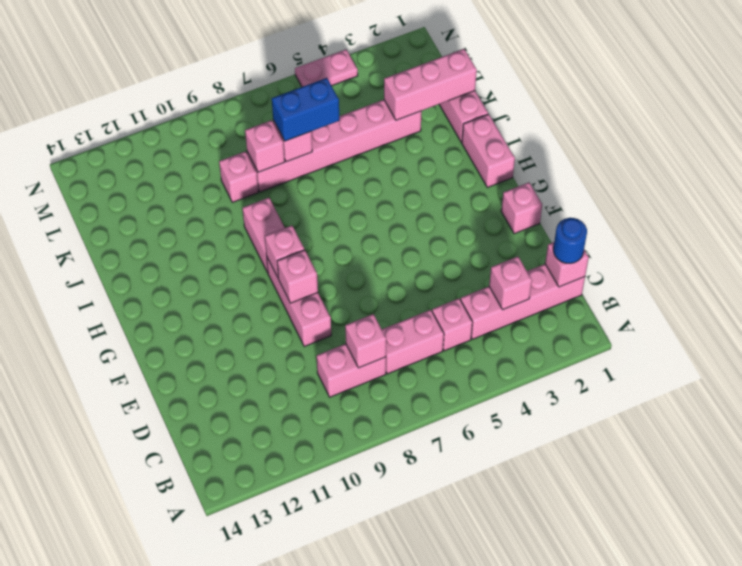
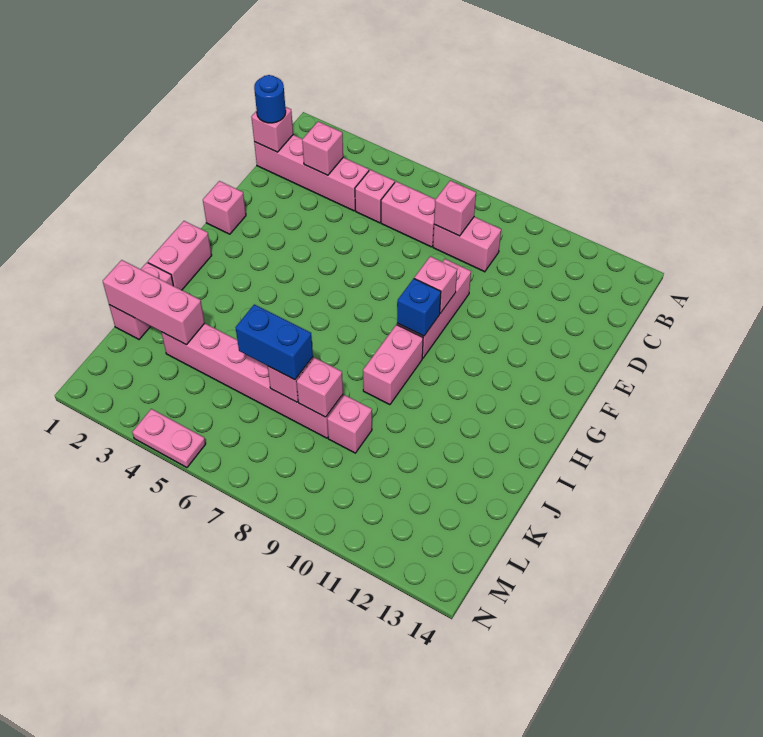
pink 1x1 brick [265,226,304,278] -> blue 1x1 brick [397,279,441,336]

